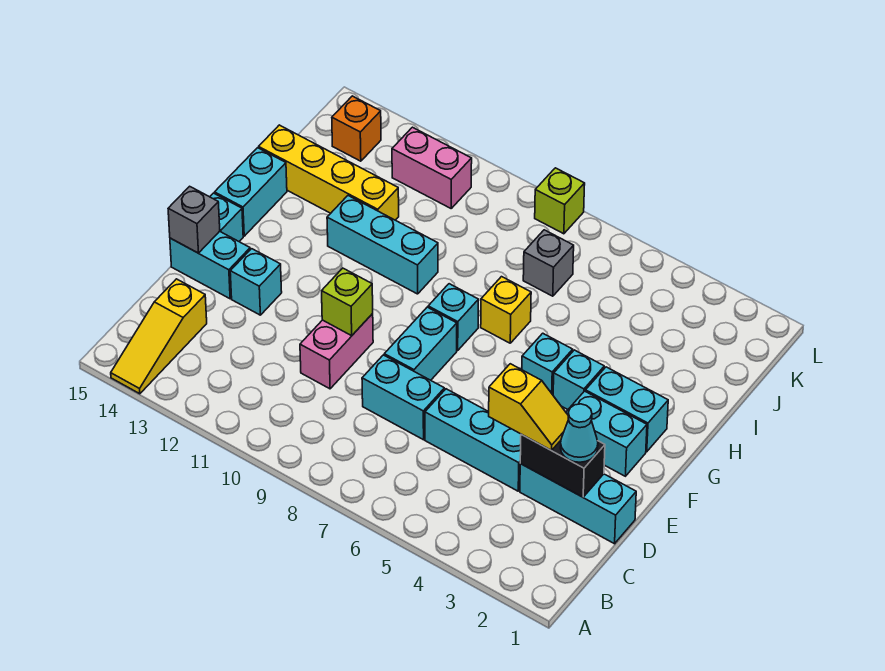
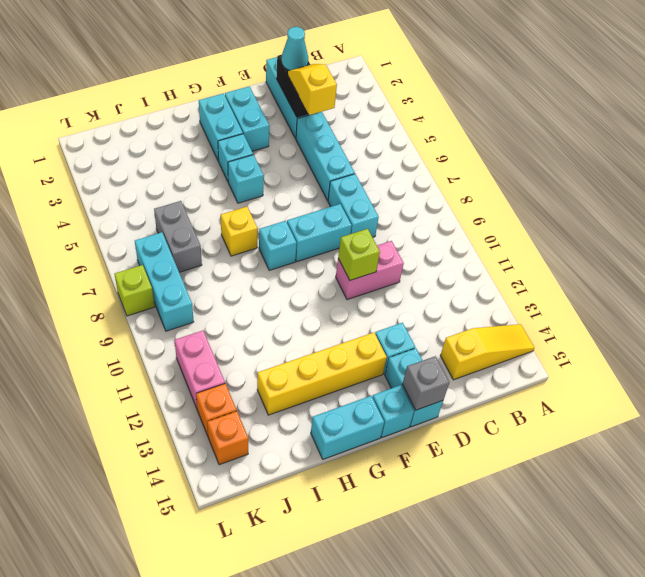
cyan 1x3 brick [327,196,438,294] -> cyan 1x3 brick moved to [135,232,194,331]
yellow 1x4 brick [259,125,399,220] -> yellow 1x4 brick turned to [257,333,387,415]
grey 1x1 brick [523,230,574,296] -> grey 1x2 brick [154,201,202,272]
none -> orange 1x1 brick [196,384,237,436]

